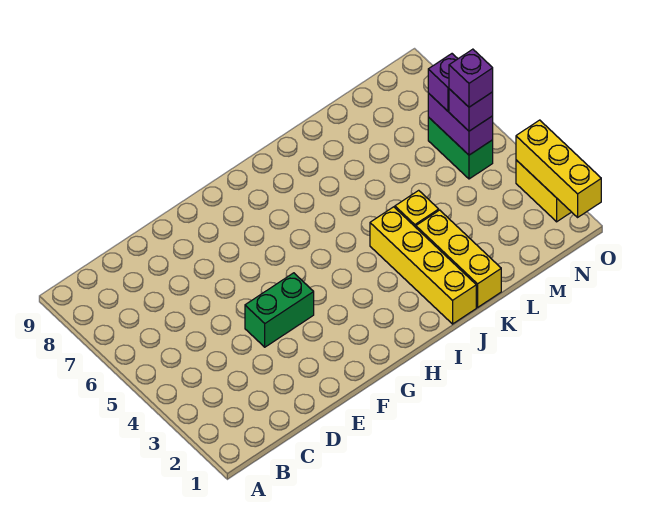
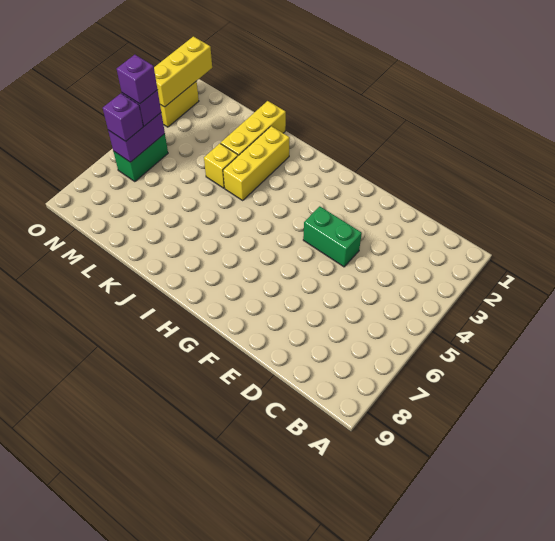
yellow 1x4 brick [370,207,476,324] -> yellow 1x3 brick [223,126,290,200]

